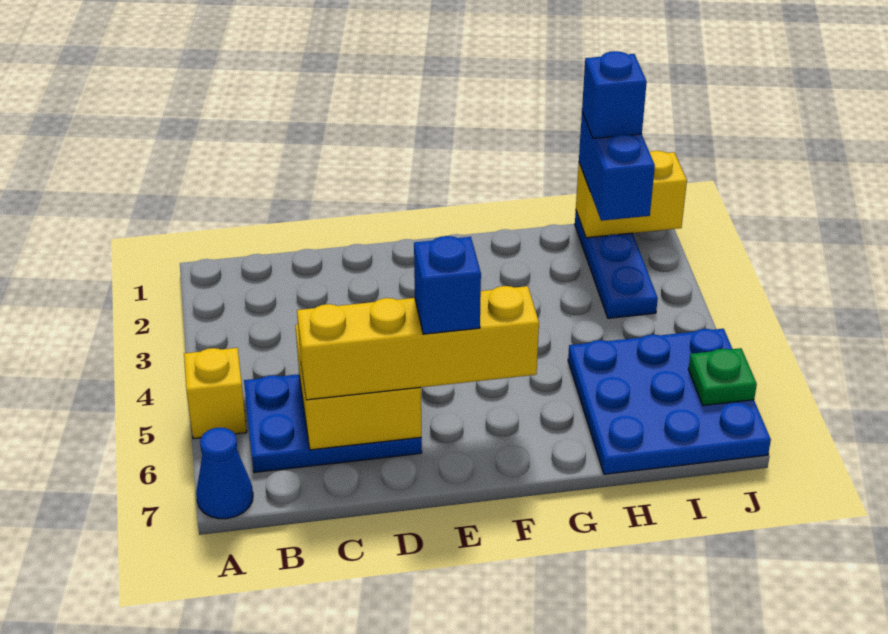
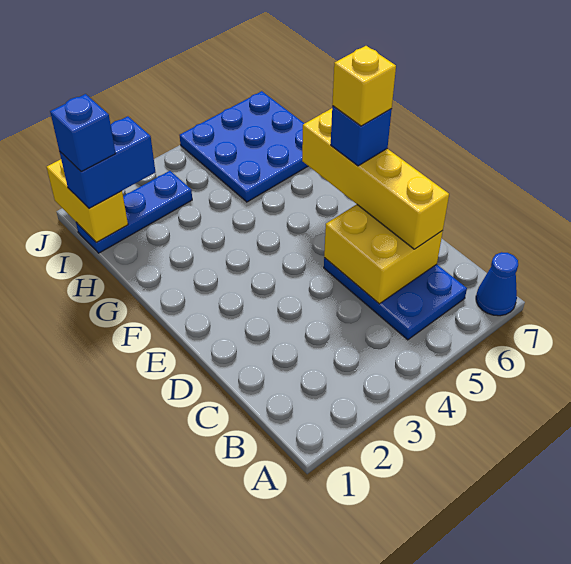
yellow 1x1 brick [184,348,247,439] -> yellow 1x1 brick moved to [332,46,396,126]
green 1x1 plate [688,348,757,405] -> none

